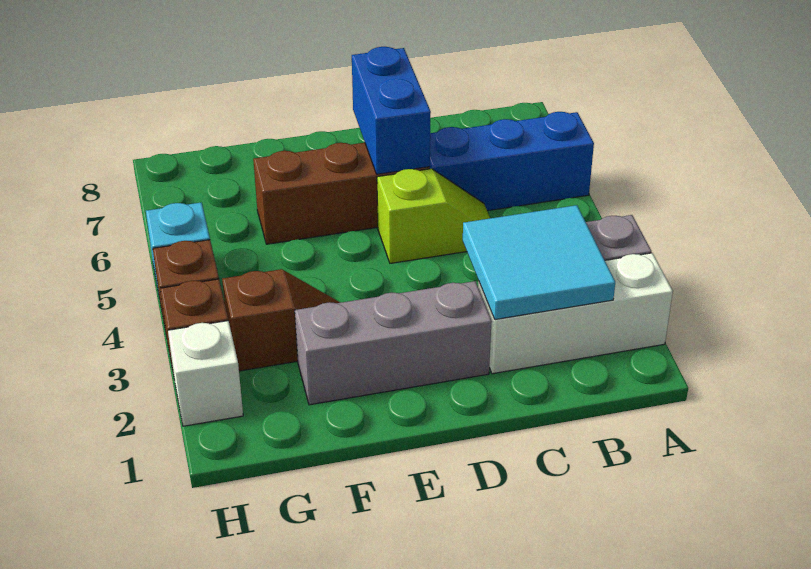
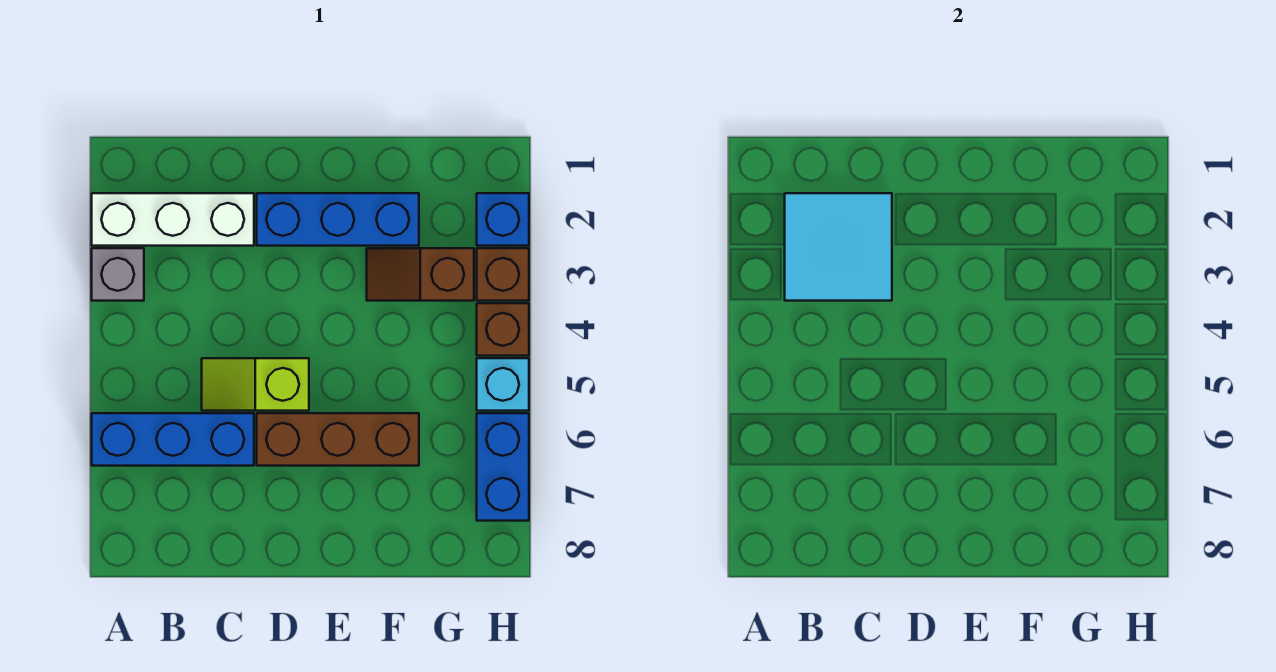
grey 1x3 brick [295,281,492,405] -> blue 1x3 brick [257,193,419,246]
blue 1x2 brick [352,47,431,174] -> blue 1x2 brick moved to [477,413,529,521]
white 1x1 brick [168,321,243,426] -> blue 1x1 brick [477,193,529,246]

